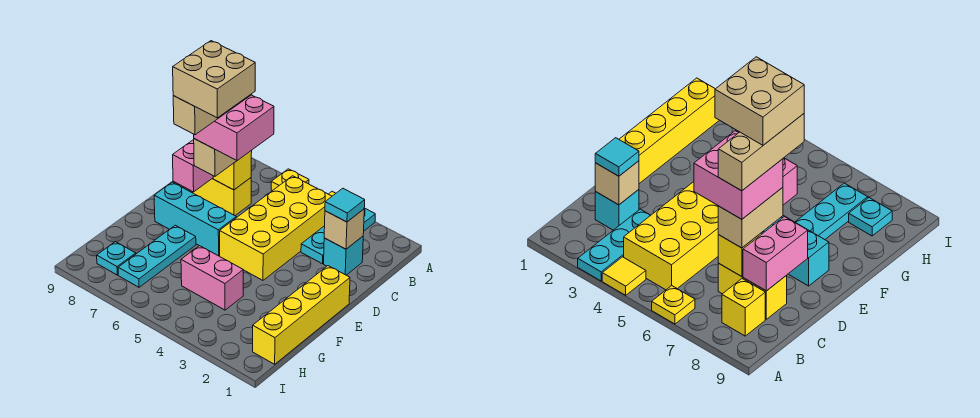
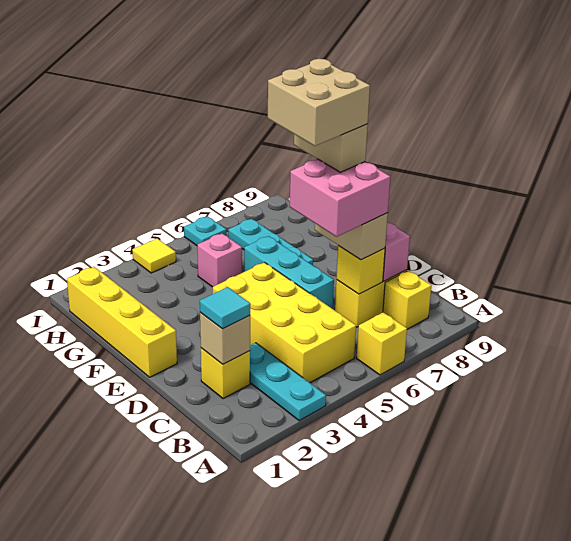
yellow 1x1 tile [602,257,646,295] -> yellow 1x1 tile moved to [132,238,176,273]
yellow 1x1 plate [271,169,309,191] -> yellow 1x1 brick [357,312,407,375]
cyan 1x1 brick [324,236,363,275] -> yellow 1x1 brick [201,348,250,399]
tan 1x3 brick [173,94,252,135] -> tan 1x2 brick [294,124,368,172]
cyan 1x3 brick [154,182,236,256] -> cyan 1x3 brick turned to [244,236,334,309]
pink 1x2 brick [181,246,243,310] -> pink 1x1 brick [197,233,242,287]
cyan 1x1 plate [97,242,136,275] -> cyan 1x1 plate moved to [184,216,226,245]

